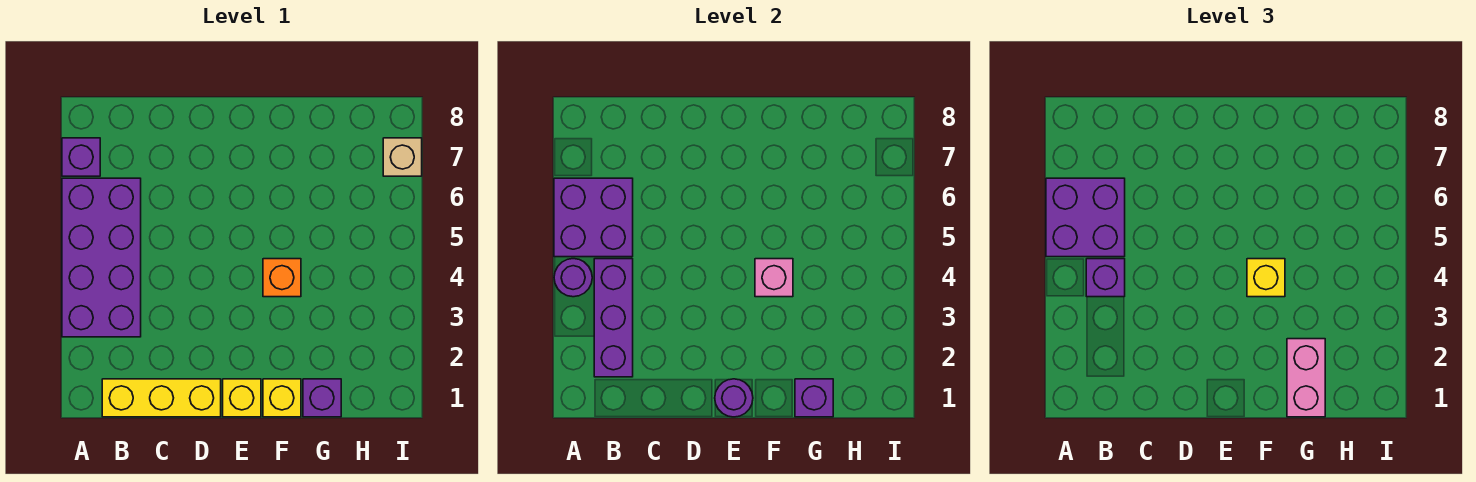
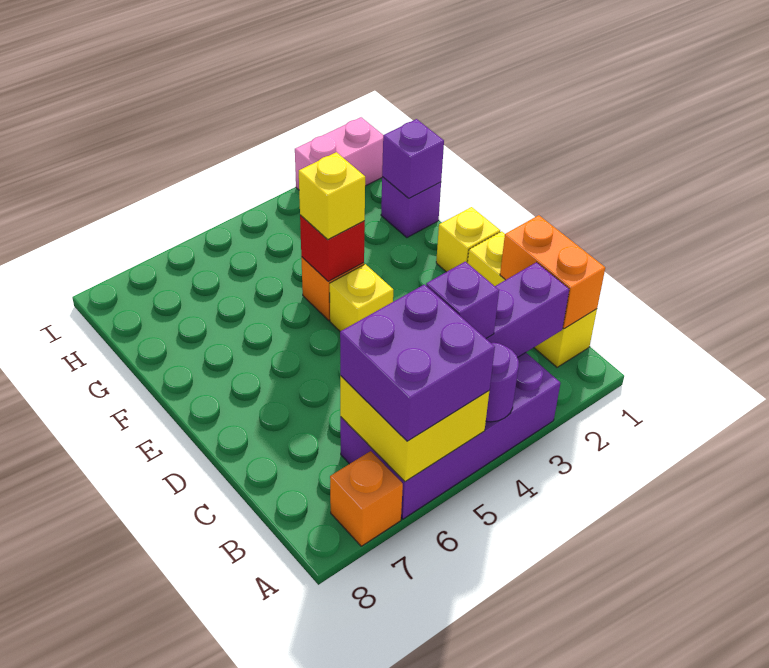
purple 2x2 brick [554,178,633,257] -> yellow 2x2 brick [340,376,489,482]
purple 1x1 brick [62,138,100,176] -> orange 1x1 brick [330,451,403,546]
none -> orange 1x2 brick [500,215,605,329]
purple 1x1 round brick [715,379,753,417] -> none
yellow 1x1 brick [263,379,301,417] -> yellow 1x1 brick moved to [330,264,393,331]
pink 1x1 brick [755,259,793,297] -> red 1x1 brick [300,215,365,281]
pink 1x2 brick [1287,339,1325,417] -> pink 1x2 brick moved to [295,117,383,190]
tan 1x1 brick [383,138,422,176] -> none

